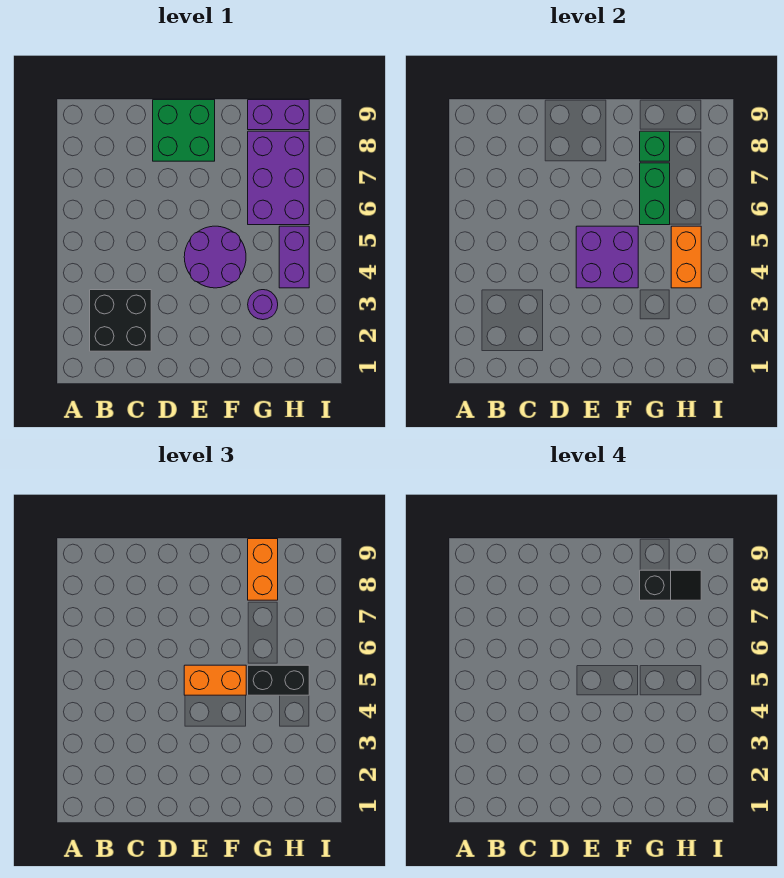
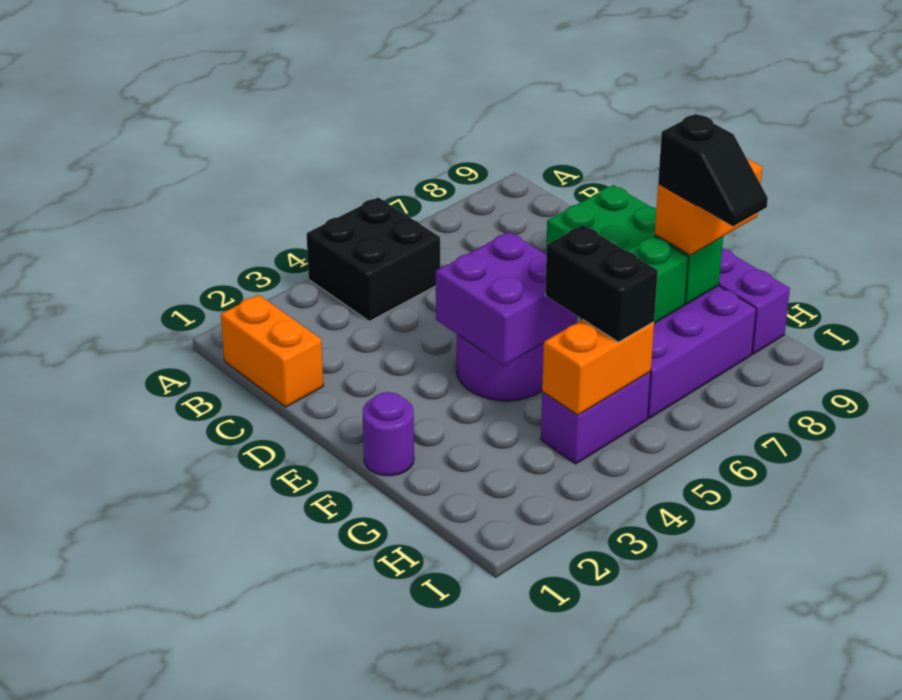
black 2x2 brick [90,290,151,351] -> black 2x2 brick moved to [306,197,440,321]
orange 1x2 brick [184,665,246,695] -> orange 1x2 brick moved to [221,295,323,407]
purple 1x1 round brick [248,290,278,320] -> purple 1x1 round brick moved to [363,392,414,476]

